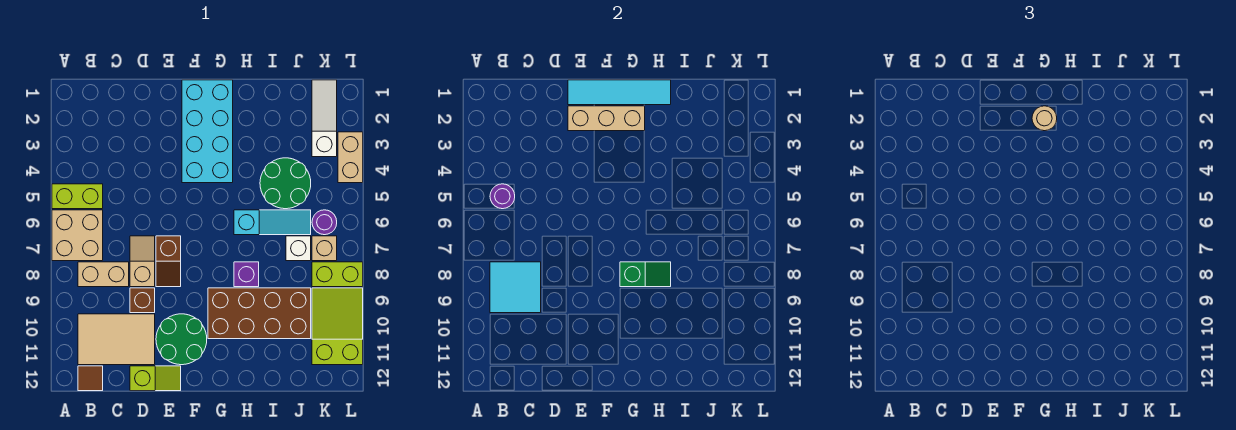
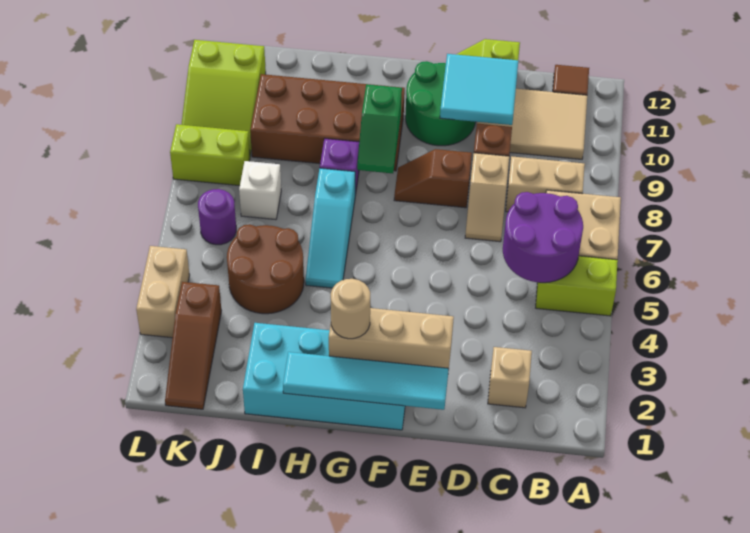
purple 1x1 round brick [490,184,515,209] -> purple 2x2 round brick [503,192,583,283]
cyan 2x2 tile [490,262,541,313] -> cyan 2x2 tile moved to [440,54,518,125]
brown 1x2 slope [156,236,181,287] -> brown 1x2 slope turned to [394,149,472,208]
cyan 2x4 brick [182,80,233,183] -> cyan 2x4 brick turned to [243,323,405,430]
green 1x2 slope [620,262,671,287] -> green 1x2 slope turned to [357,84,402,173]
cyan 1x3 slope [234,210,311,235] -> cyan 1x3 slope turned to [305,168,355,288]
green 2x2 round brick [260,158,311,209] -> brown 2x2 round brick [227,224,304,314]
white 1x3 slope [312,80,337,157] -> brown 1x3 slope [165,282,222,409]
tan 1x1 brick [312,236,337,261] -> tan 1x1 brick moved to [488,347,532,408]

